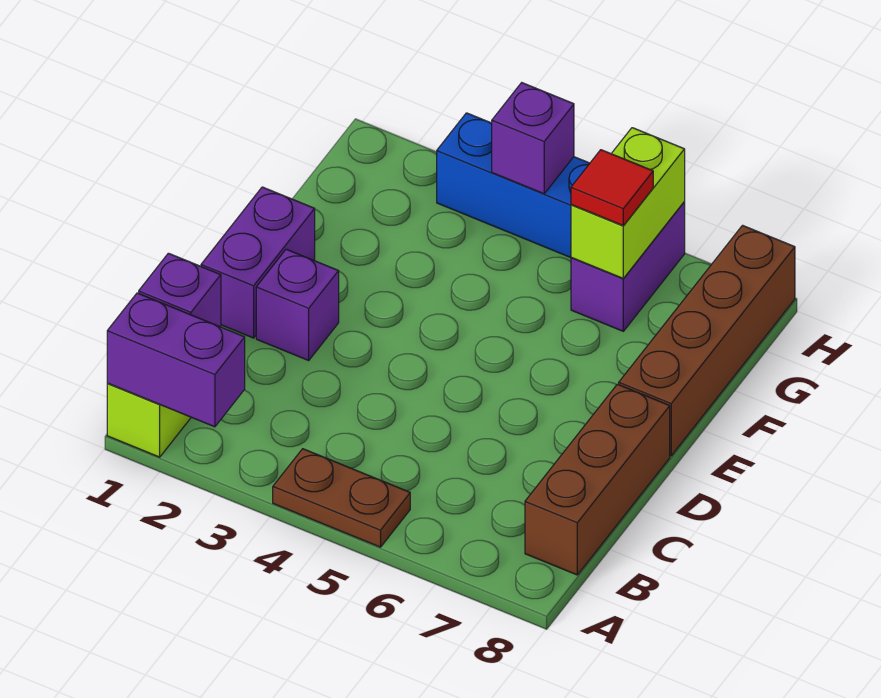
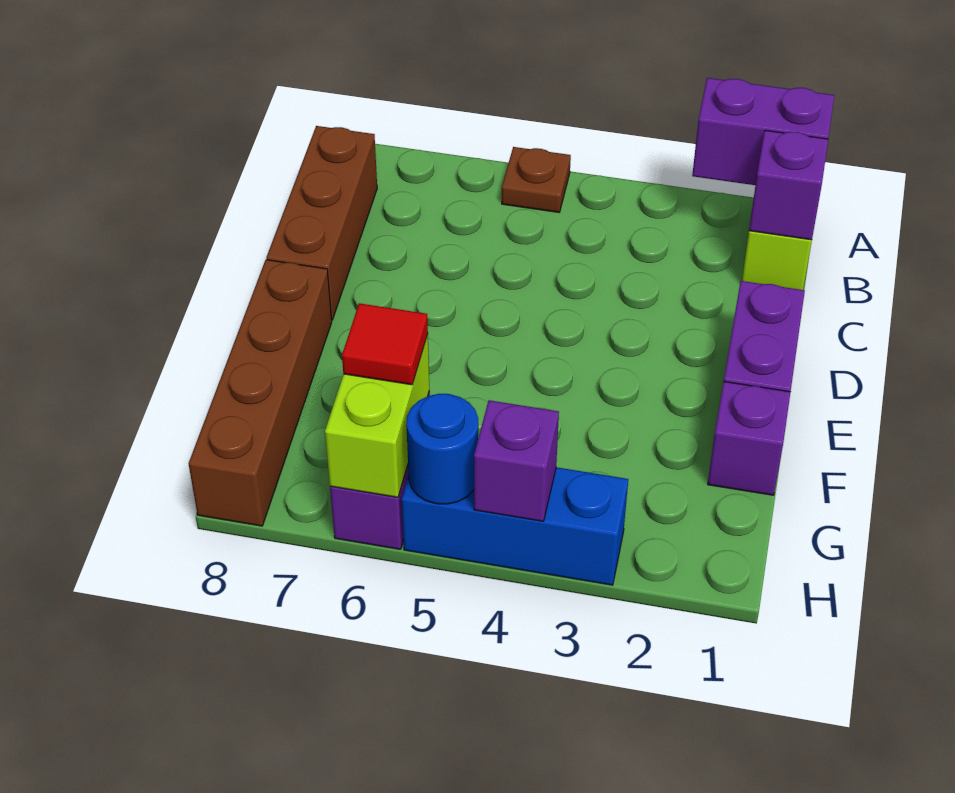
brown 1x2 plate [273,449,410,547] -> brown 1x1 plate [502,147,571,212]
purple 1x1 brick [256,249,339,360] -> purple 1x1 brick moved to [708,381,790,495]
none -> blue 1x1 round brick [406,394,478,504]

